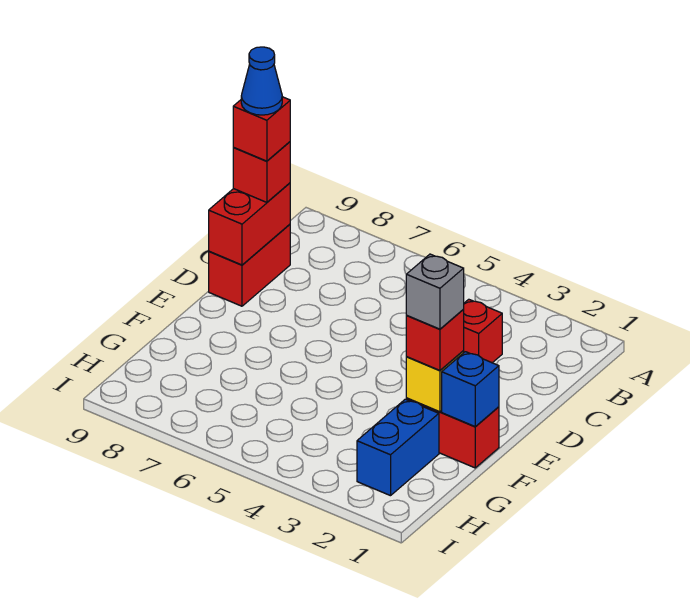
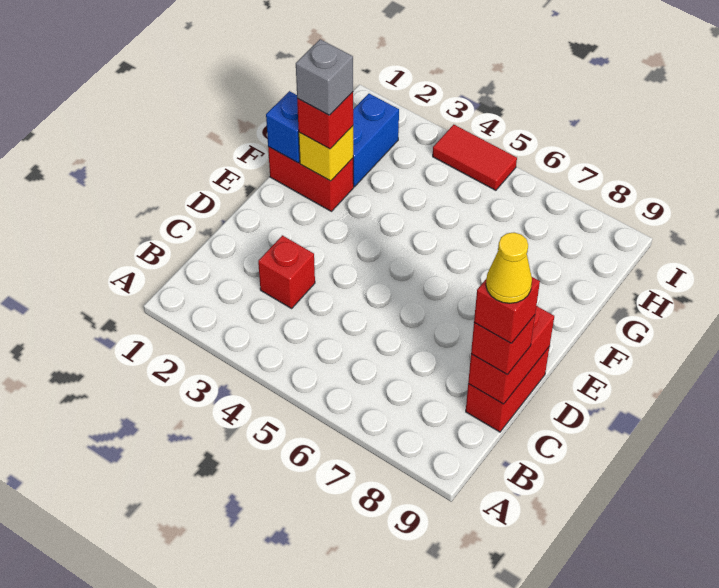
blue 1x1 cone [241,47,282,115] -> yellow 1x1 cone [486,233,532,303]
none -> red 1x2 tile [433,125,517,190]

